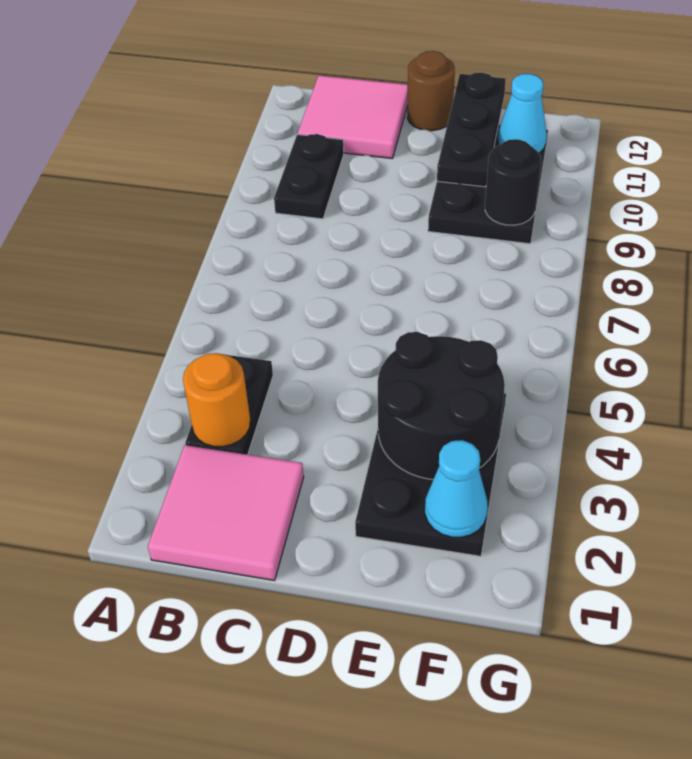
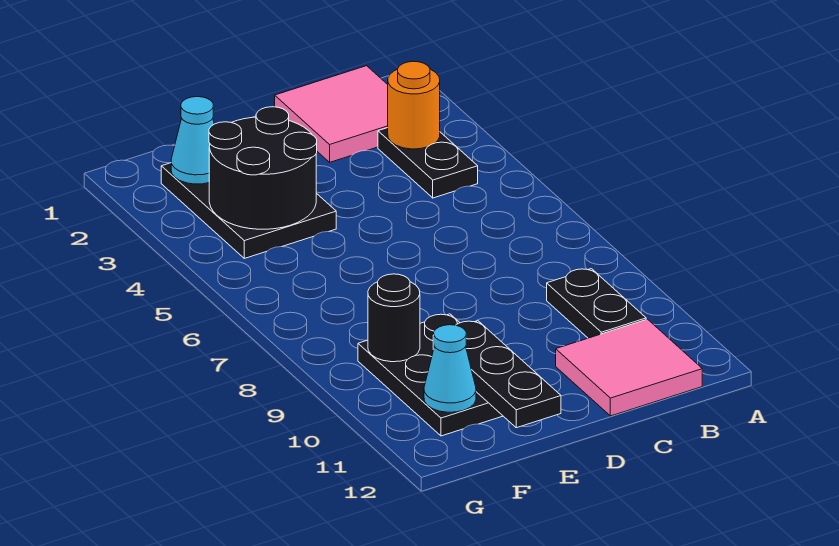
brown 1x1 round brick [407,51,455,131] -> none

